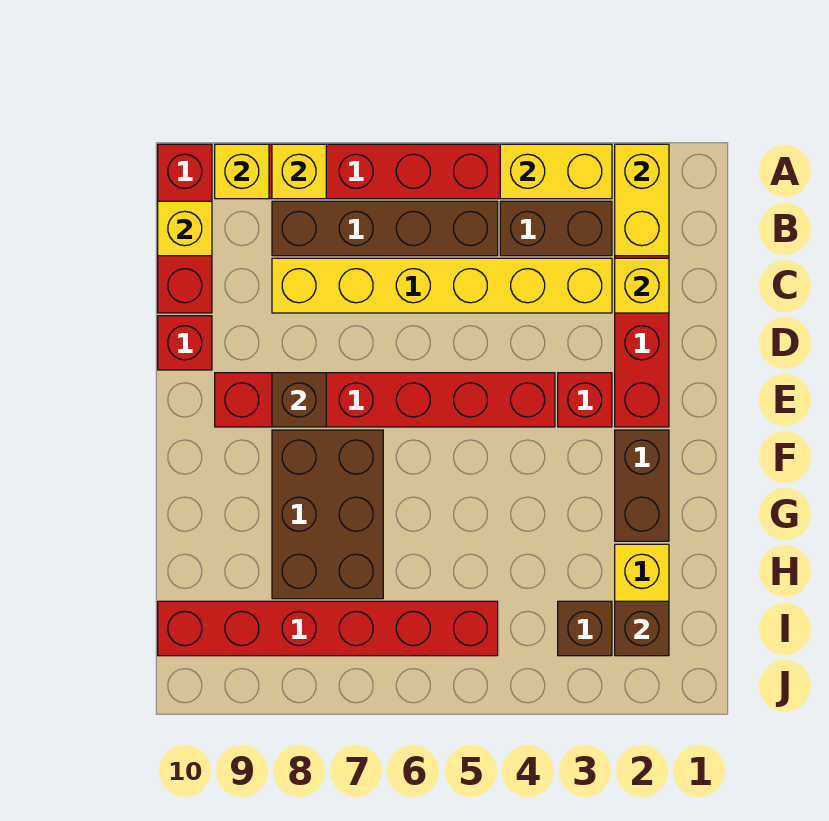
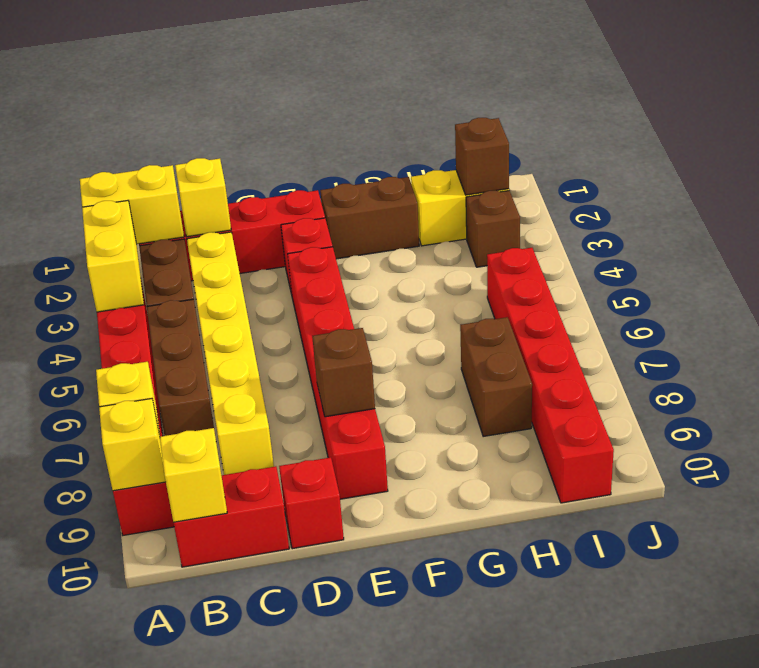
red 1x3 brick [158,144,212,313] -> red 1x2 brick [174,466,289,567]
brown 1x4 brick [272,201,498,256] -> brown 1x3 brick [147,299,214,436]
brown 2x3 brick [272,430,383,599] -> brown 1x2 brick [460,317,532,436]

